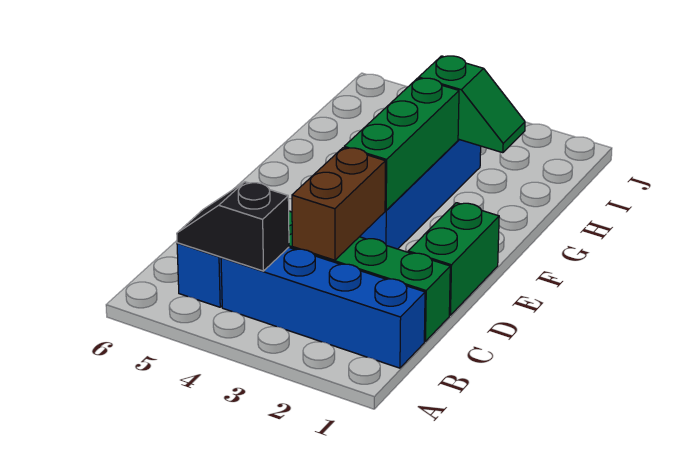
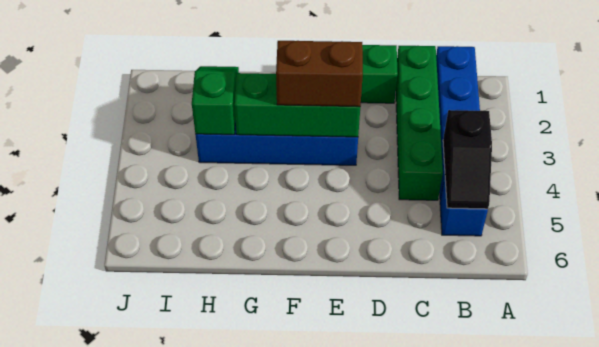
brown 1x2 brick [292,148,385,260] -> brown 1x2 brick moved to [276,41,363,107]

